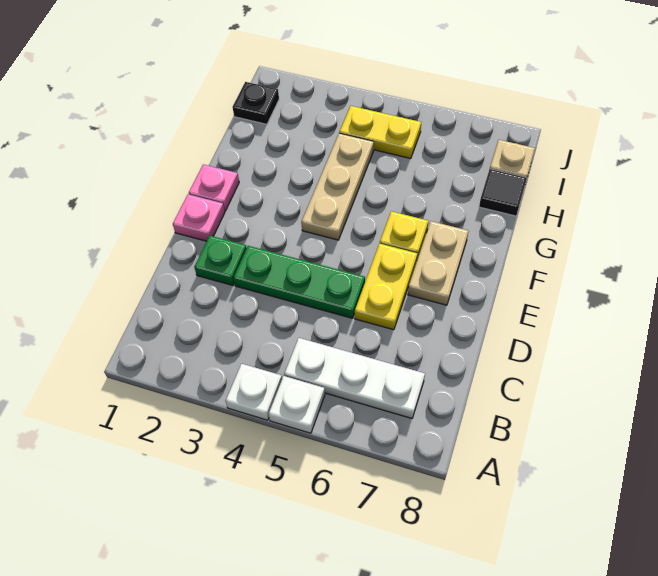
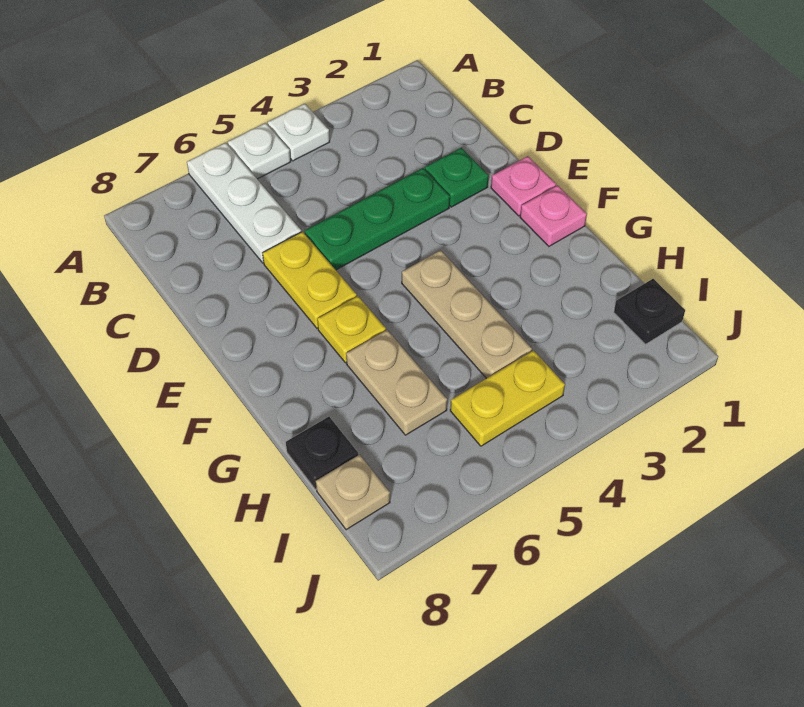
white 1x3 plate [284,338,425,418] -> white 1x3 plate turned to [187,143,301,263]
tan 1x2 plate [408,221,468,305] -> tan 1x2 plate moved to [346,330,447,435]
black 1x1 tile [479,169,527,216] -> black 1x1 plate [286,417,358,489]

